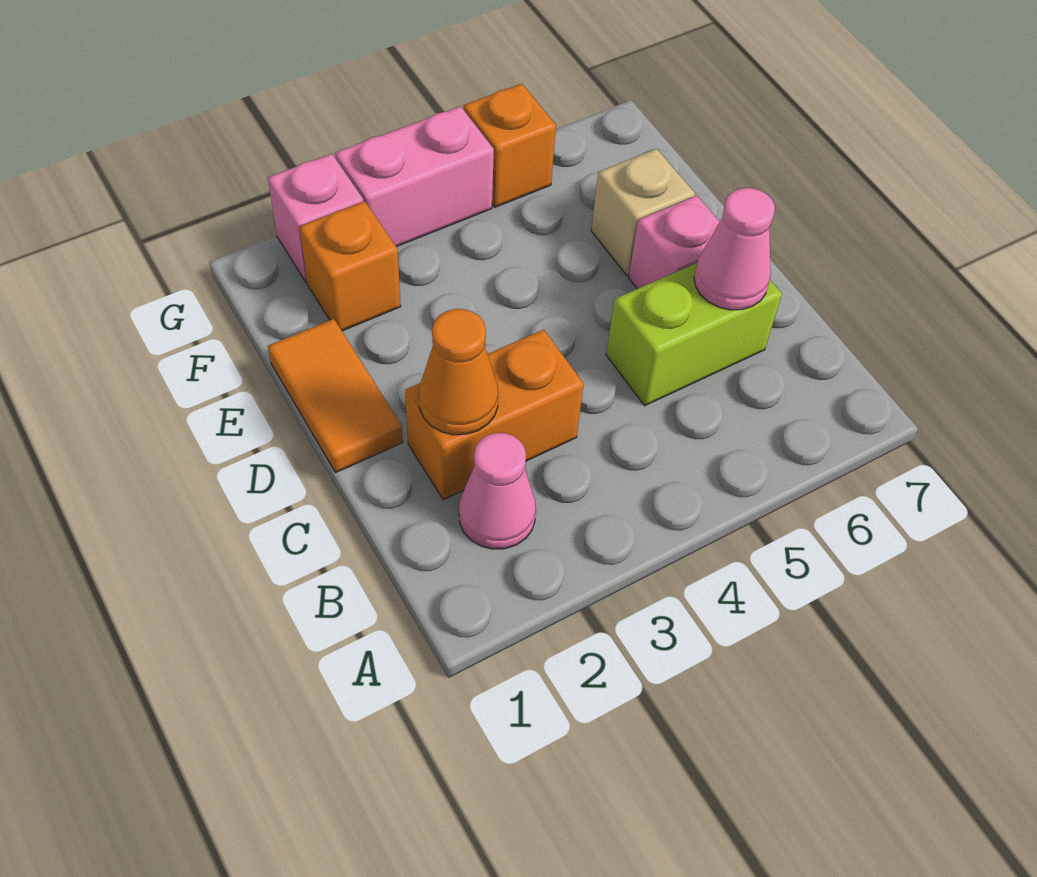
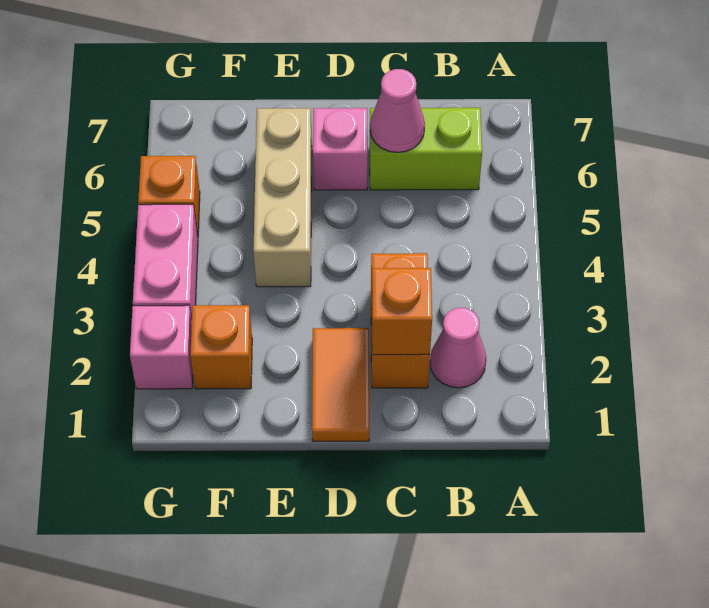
orange 1x1 cone [419,309,498,435] -> orange 1x1 brick [372,268,432,355]
lime 1x2 brick [606,263,782,406] -> lime 1x2 brick turned to [370,108,482,190]
orange 1x2 tile [268,319,403,473] -> orange 1x2 tile turned to [312,328,369,441]
tan 1x1 brick [591,149,695,275] -> tan 1x3 brick [253,108,312,287]

